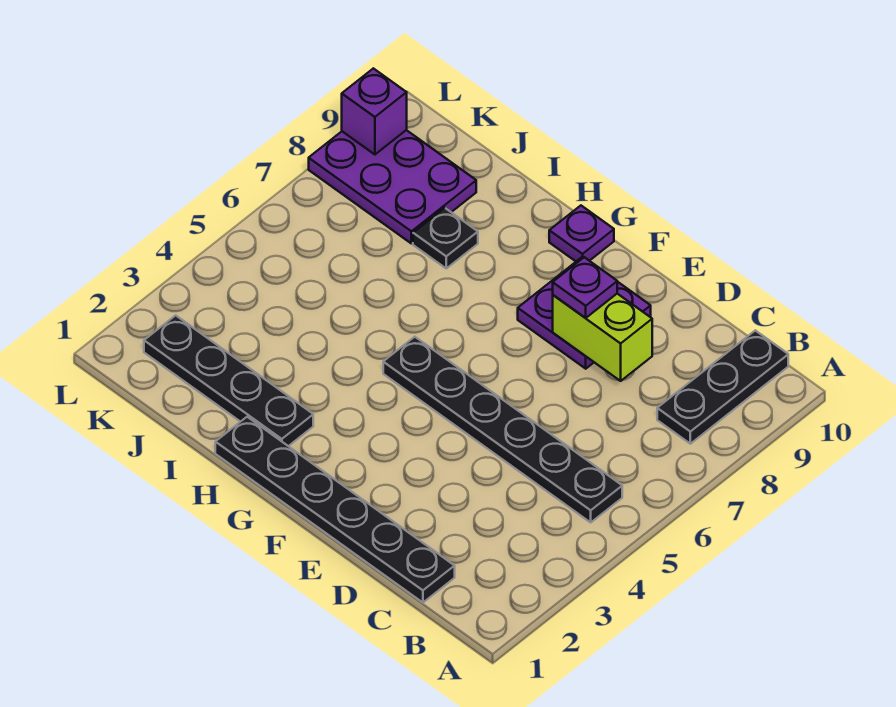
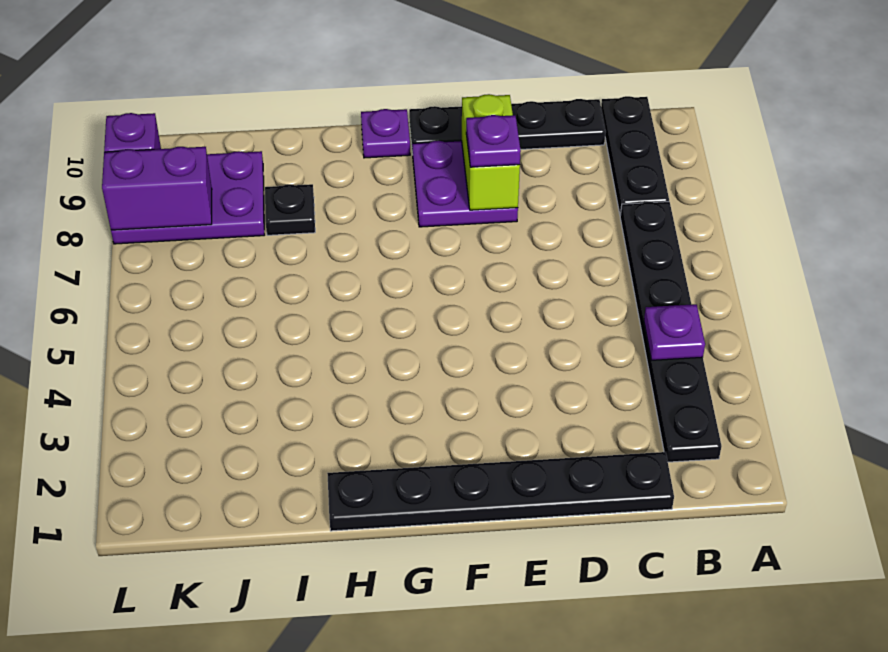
none -> purple 1x1 plate [644,304,705,360]
black 1x6 plate [383,337,622,522] -> black 1x6 plate turned to [620,202,721,462]
lime 1x2 brick [553,294,652,381] -> lime 1x2 brick turned to [462,94,520,210]
black 1x4 plate [144,315,313,446] -> black 1x4 plate moved to [409,99,606,155]
none -> purple 1x2 brick [102,147,212,230]

